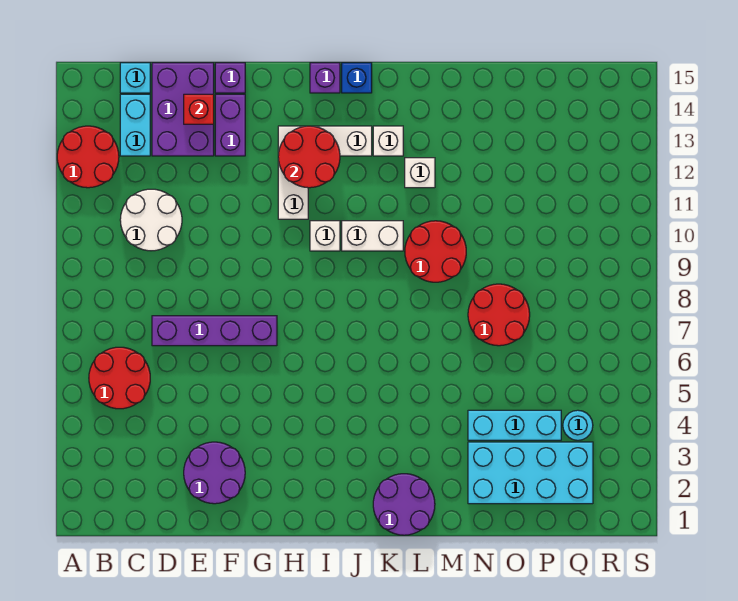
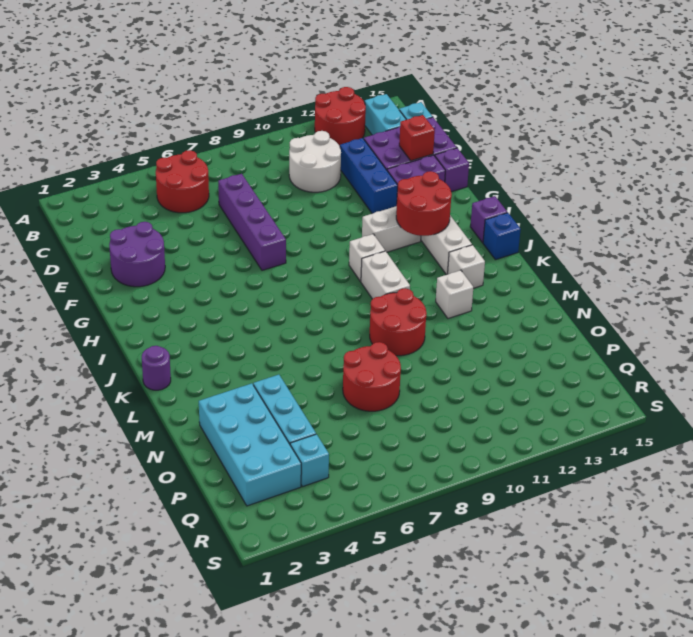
cyan 1x2 brick [120,94,150,156] -> cyan 1x2 brick turned to [365,94,406,135]
none -> blue 1x3 brick [340,138,398,214]
purple 2x2 round brick [373,474,435,535] -> purple 1x1 round brick [142,346,171,390]
cyan 1x1 round brick [563,410,593,440] -> cyan 1x1 brick [290,434,329,487]

